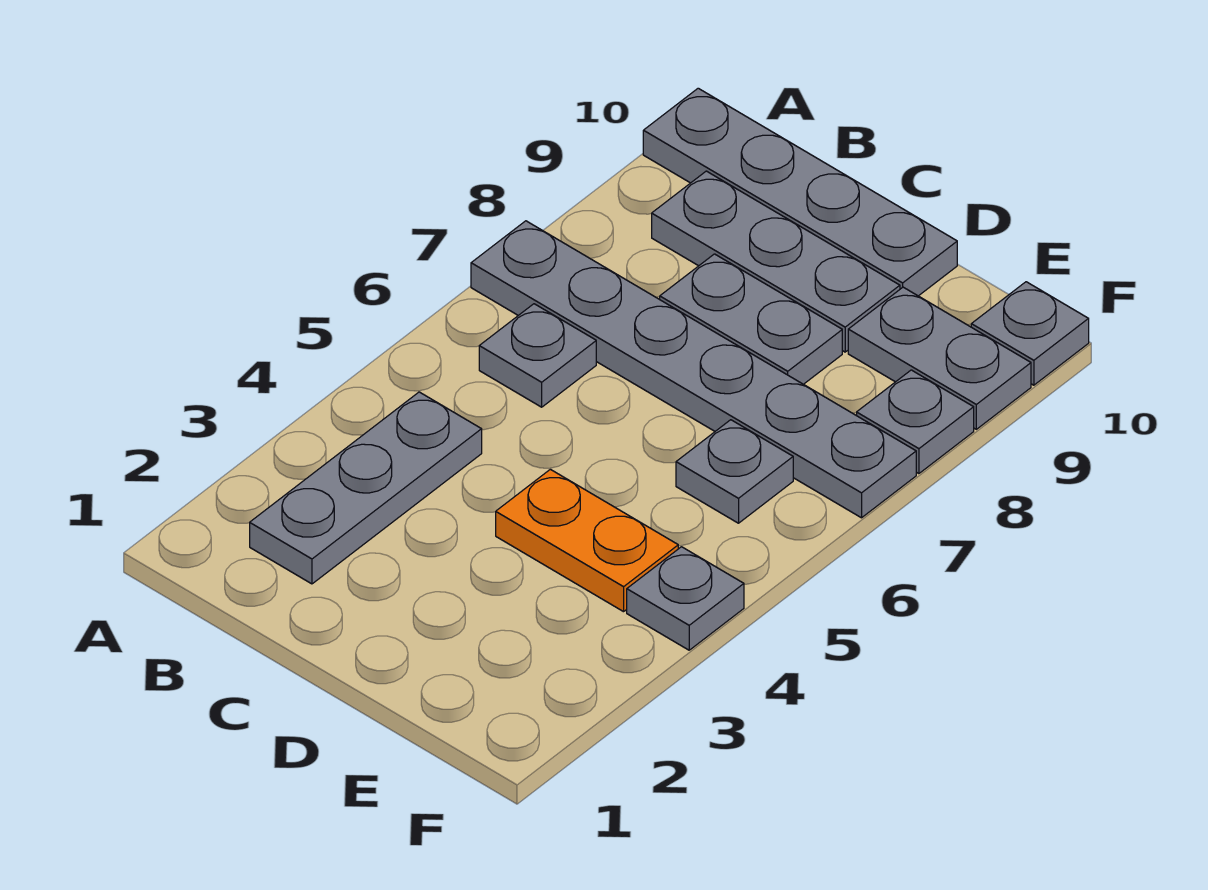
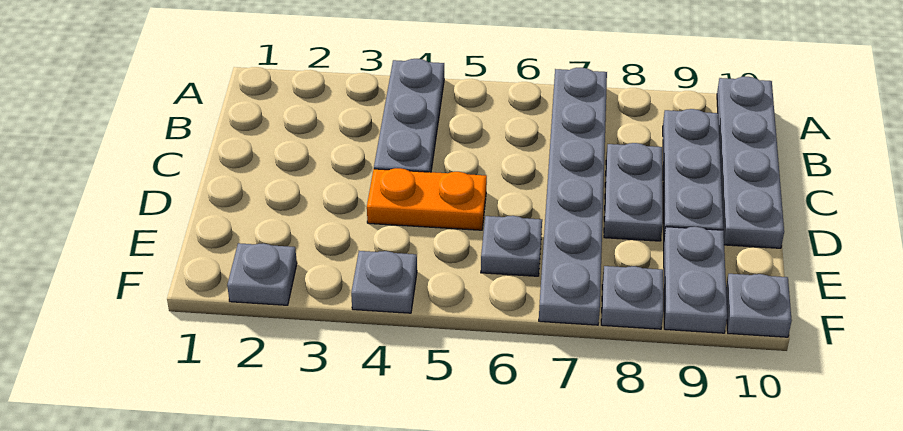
grey 1x3 plate [250,392,482,584] -> grey 1x3 plate turned to [374,59,444,172]
grey 1x1 plate [479,304,596,407] -> grey 1x1 plate moved to [227,243,297,305]
orange 1x2 plate [496,469,678,612] -> orange 1x2 plate turned to [367,168,487,230]

